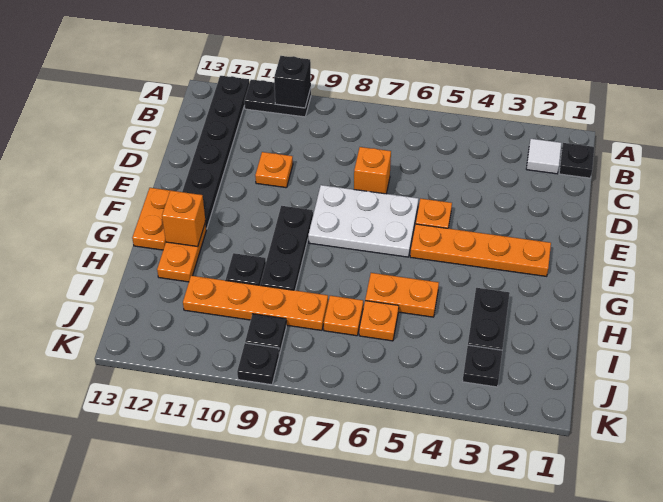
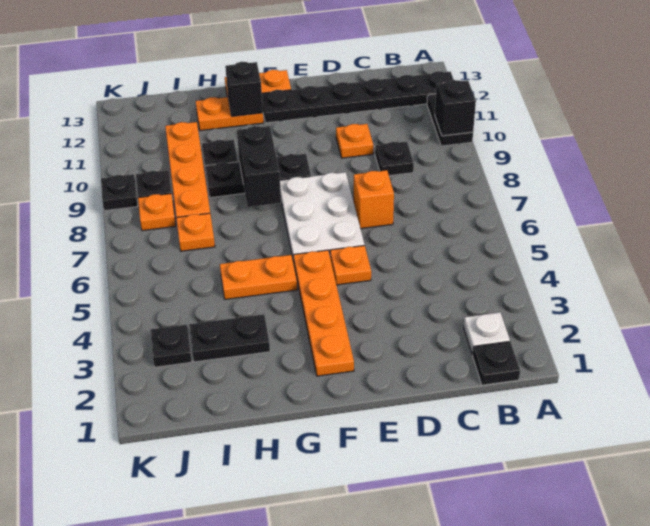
white 1x1 tile [526,139,561,174] -> white 1x1 plate [464,312,510,355]
none -> black 1x1 plate [375,142,414,176]
none -> black 1x2 brick [237,126,281,207]
orange 1x1 brick [162,191,205,247] -> black 1x1 brick [225,62,263,116]
orange 1x2 plate [365,273,439,317] -> orange 1x2 plate turned to [220,255,297,299]
orange 1x1 plate [359,301,399,341] -> orange 1x1 plate moved to [138,193,176,231]

